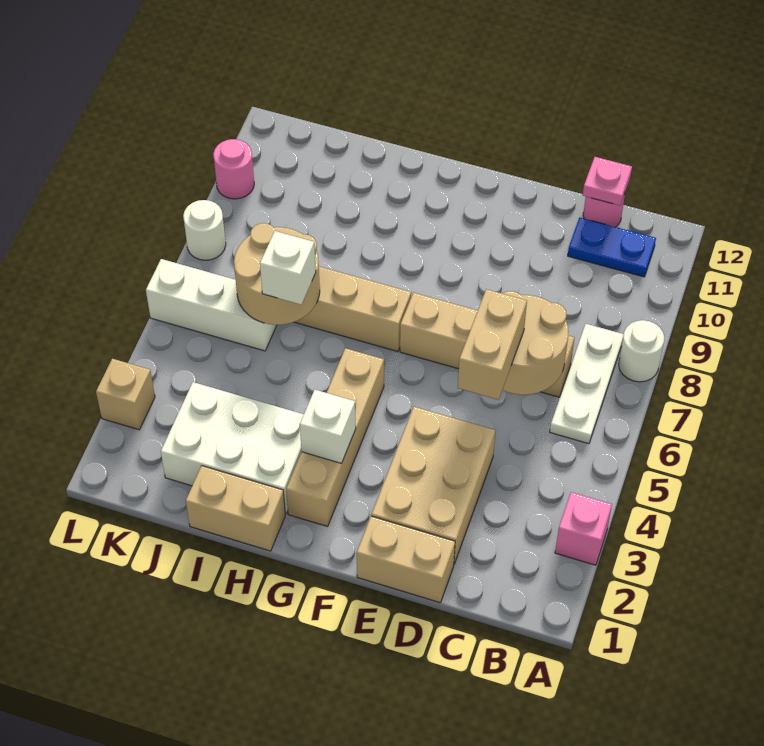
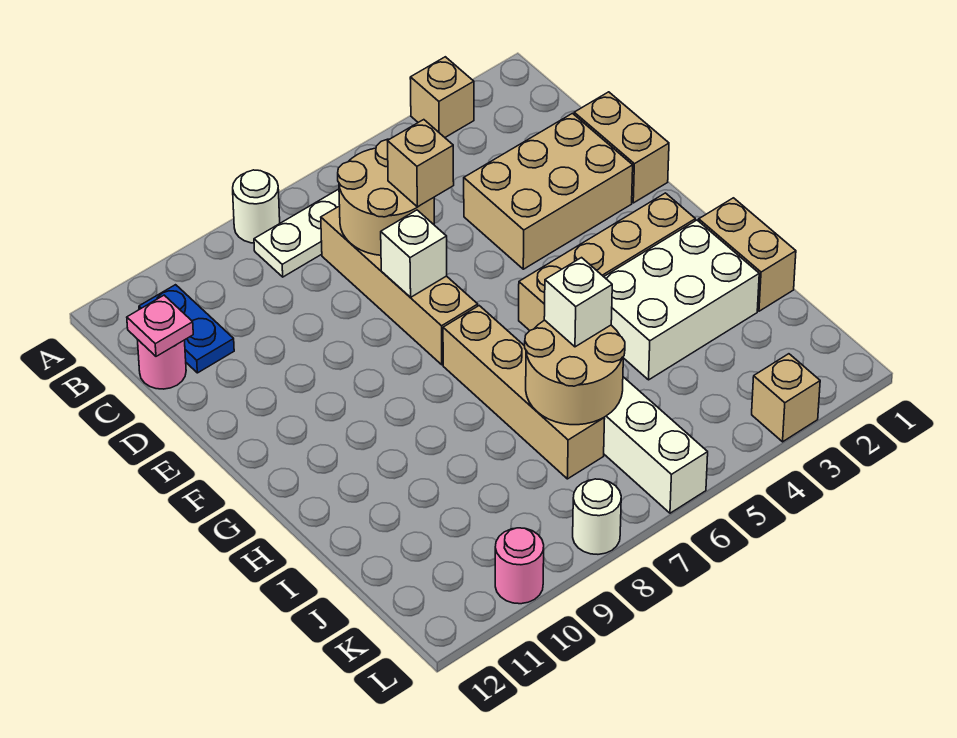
pink 1x1 brick [555,492,612,565] -> tan 1x1 brick [410,57,474,137]
tan 1x2 brick [458,289,527,400] -> tan 1x1 brick [388,120,454,207]
white 1x1 brick [300,390,356,463] -> white 1x1 brick moved to [381,210,447,297]
white 2x3 brick [161,382,304,514] -> white 2x3 brick turned to [604,220,759,380]

